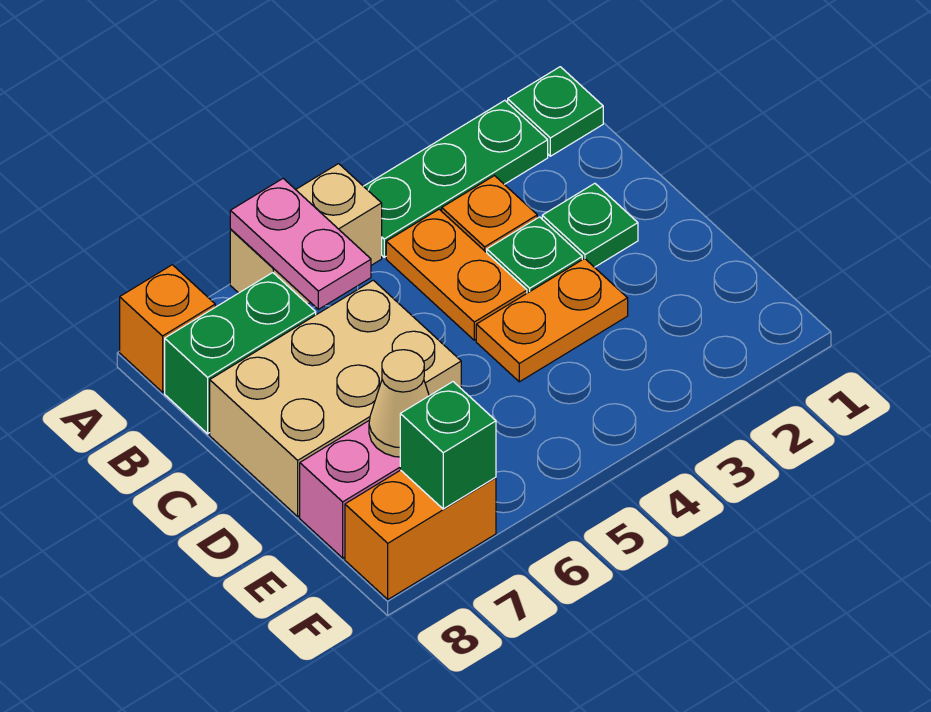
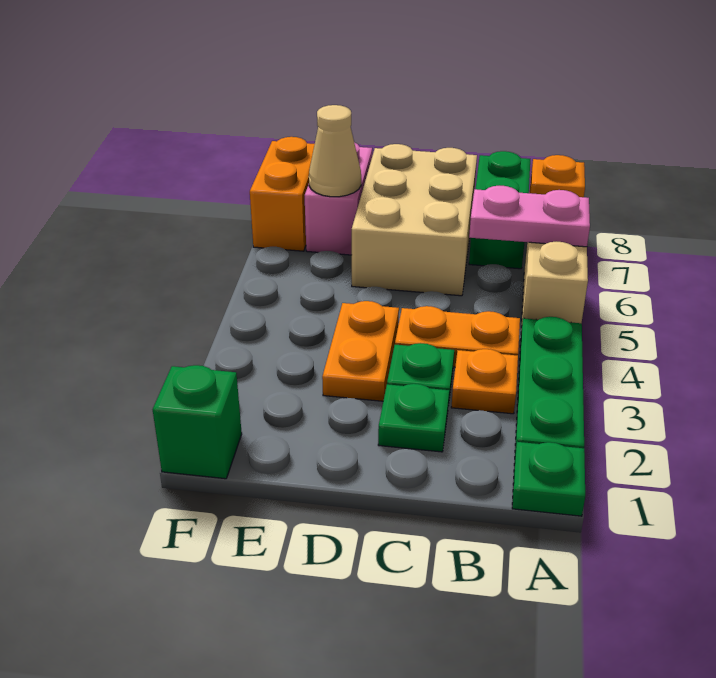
green 1x1 brick [400,382,496,509] -> green 1x1 brick moved to [153,365,242,479]

